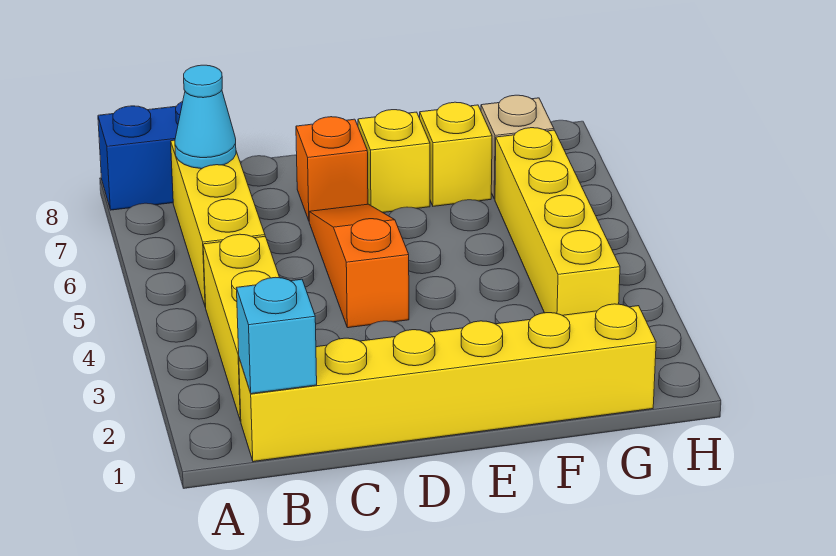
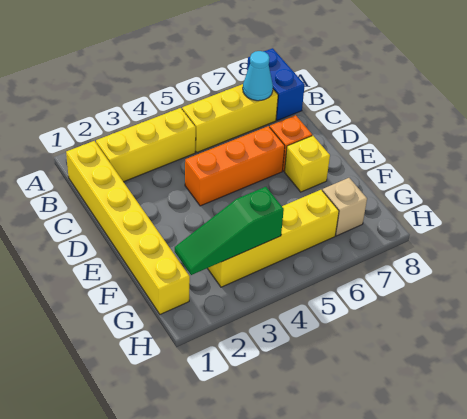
cyan 1x1 brick [237,277,317,394] -> none
orange 1x3 slope [309,204,409,328] -> orange 1x3 brick [185,126,285,206]
yellow 1x1 brick [420,102,492,206] -> none
none -> green 1x3 slope [175,187,284,275]

